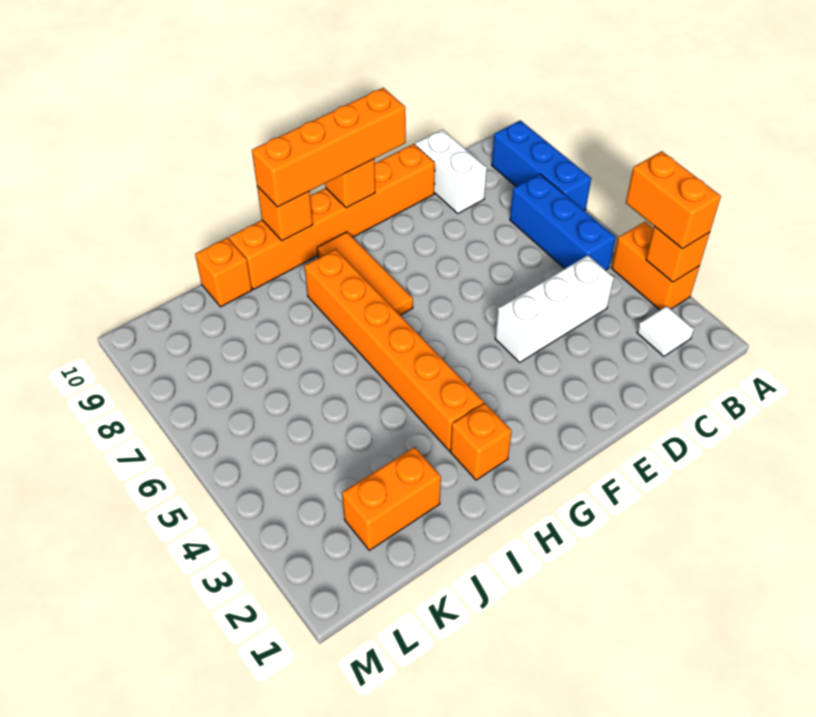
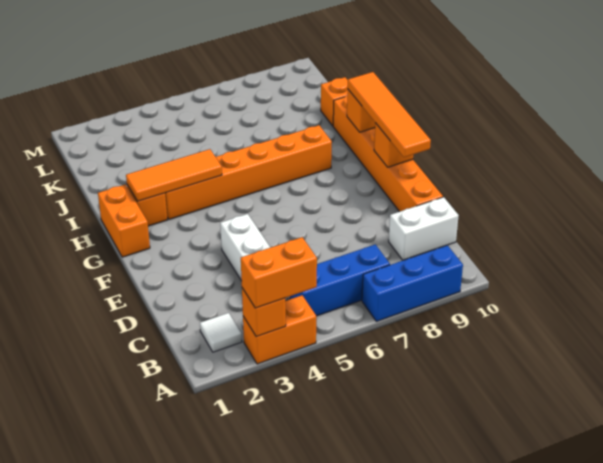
orange 1x4 brick [252,88,406,207] -> orange 1x4 tile [348,72,431,157]
orange 1x3 tile [317,232,413,315] -> orange 1x3 tile moved to [126,149,222,201]
orange 1x2 brick [342,447,441,550] -> orange 1x2 brick moved to [98,185,150,257]

